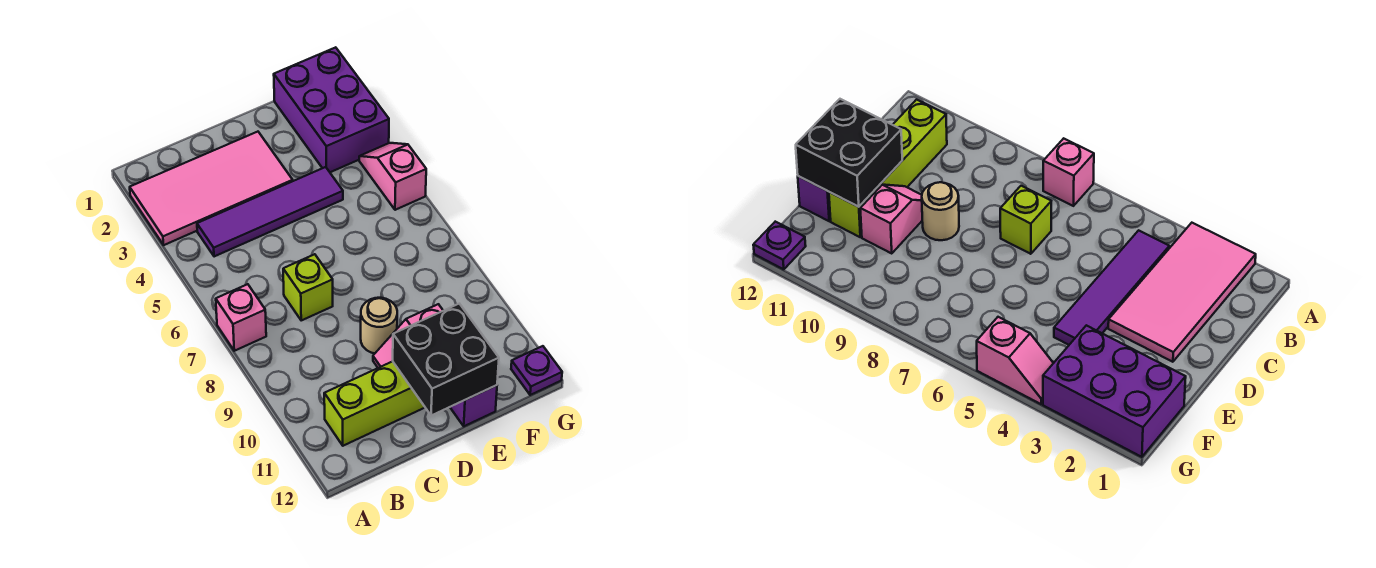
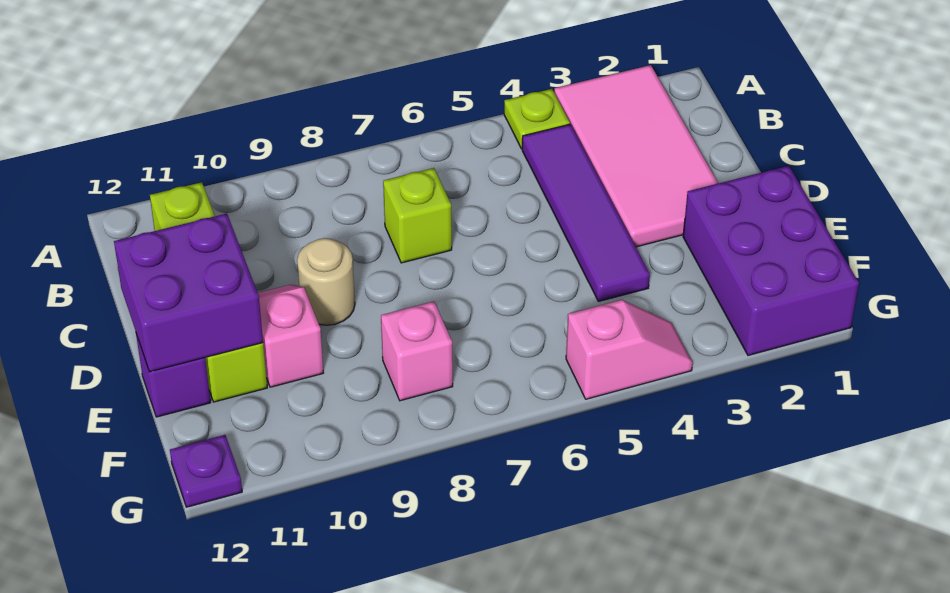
none -> lime 1x1 plate [504,89,570,149]
pink 1x1 brick [216,284,266,351] -> pink 1x1 brick moved to [381,302,453,401]
black 2x2 brick [393,304,499,416] -> purple 2x2 brick [114,213,263,372]
purple 2x3 brick [274,47,389,172] -> purple 2x3 brick turned to [683,166,859,355]

